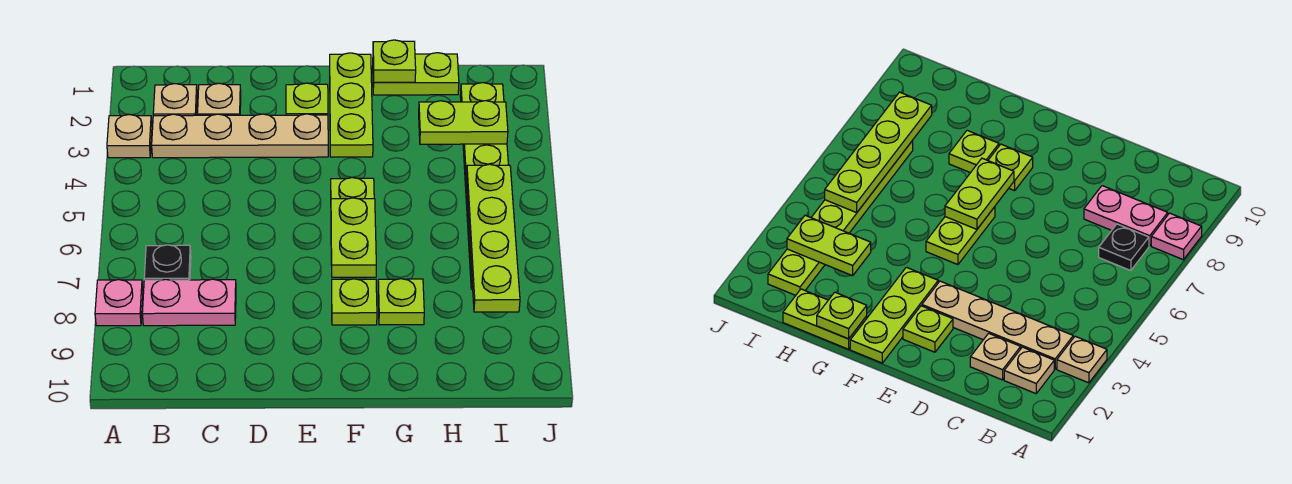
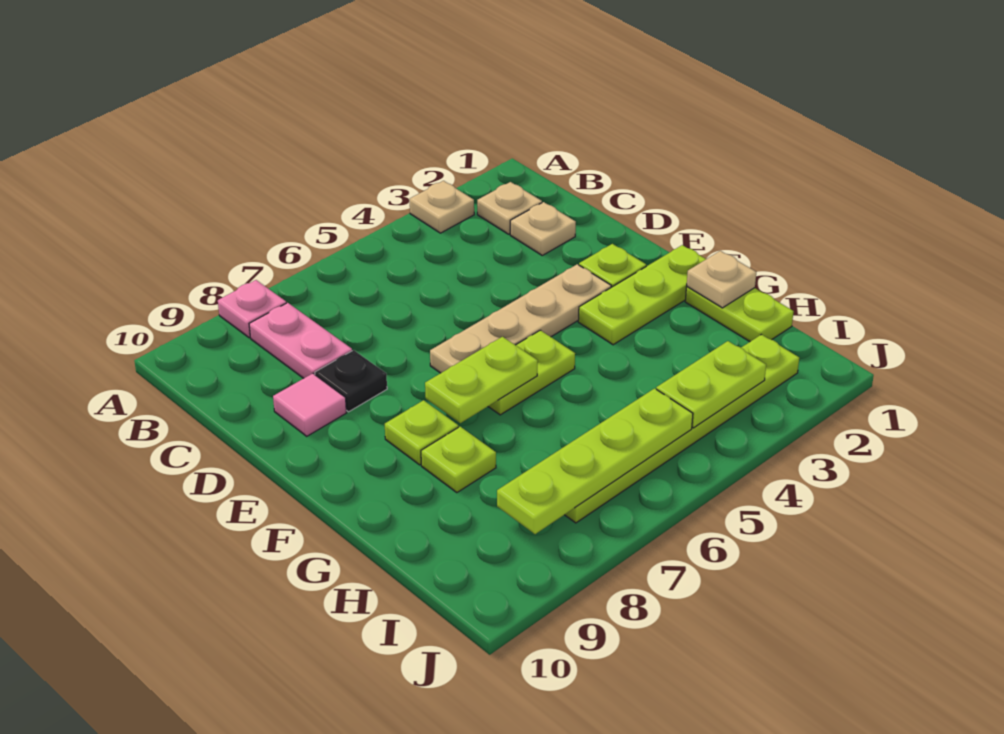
tan 1x4 plate [152,114,328,158] -> tan 1x4 plate turned to [430,264,611,373]
black 1x1 plate [144,245,191,280] -> black 1x1 plate moved to [315,350,387,412]
none -> pink 1x1 tile [273,373,347,436]
lime 1x1 plate [373,40,416,82] -> tan 1x1 plate [687,251,756,308]
lime 1x2 plate [419,101,508,144] -> lime 1x2 plate turned to [656,341,766,428]

